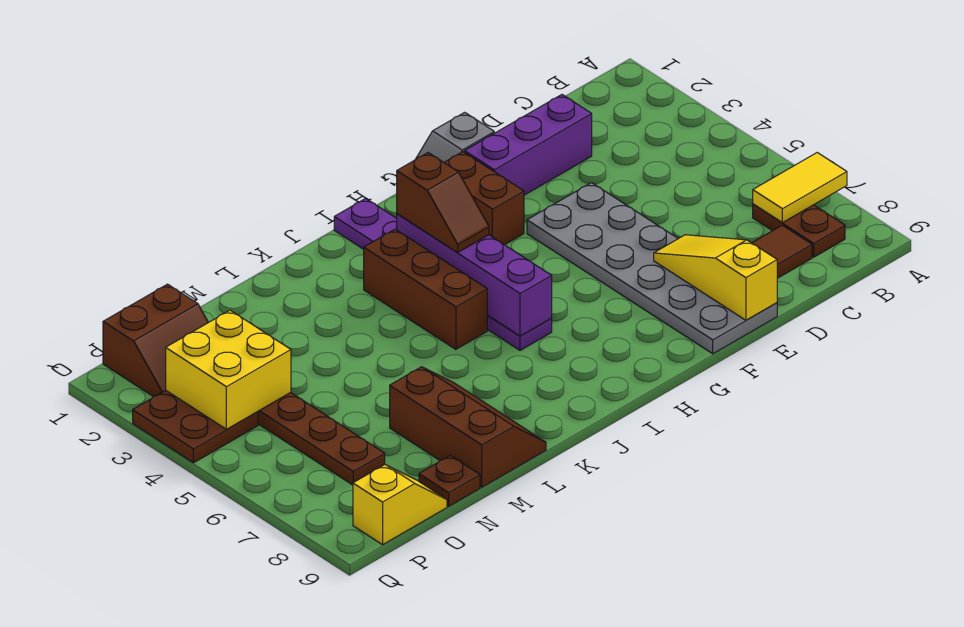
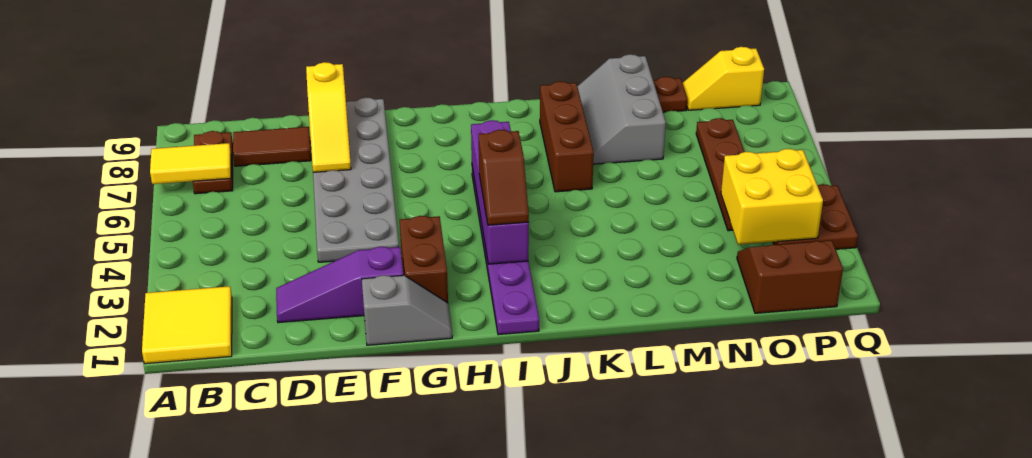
none -> yellow 2x2 tile [142,286,232,364]
purple 1x3 brick [465,95,592,195] -> purple 1x3 slope [276,247,403,323]
brown 1x2 slope [397,153,489,252] -> brown 1x2 slope turned to [479,130,529,225]
brown 1x3 brick [364,229,488,349] -> brown 1x3 brick moved to [540,81,594,192]
brown 2x3 slope [390,367,546,487] -> grey 2x3 slope [577,54,666,164]

